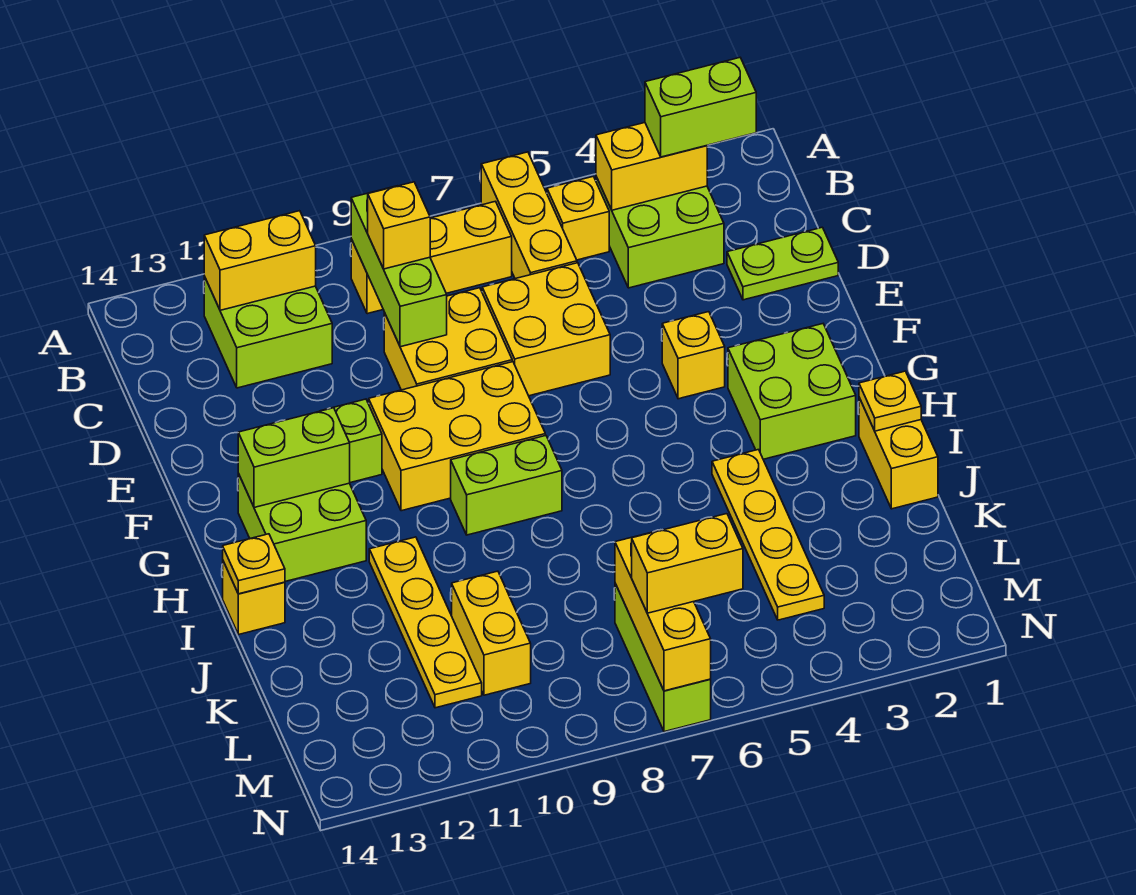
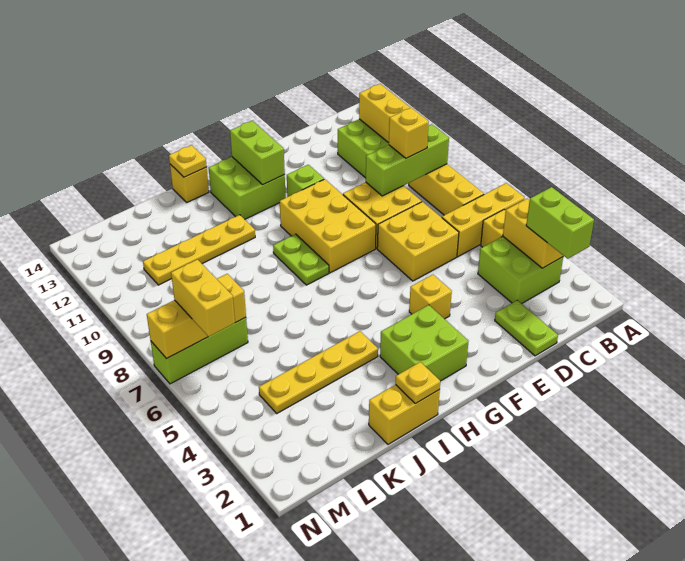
lime 1x2 brick [451,435,562,535] -> lime 1x2 plate [273,234,329,285]
yellow 1x2 brick [452,571,531,695] -> none

